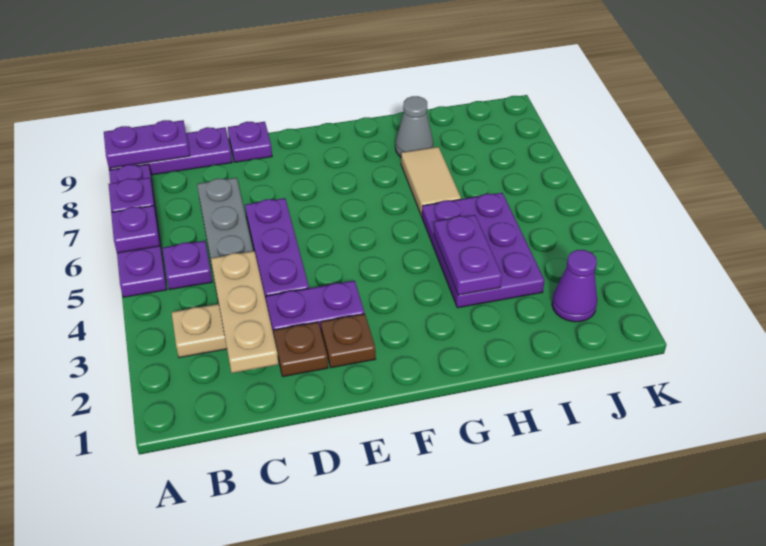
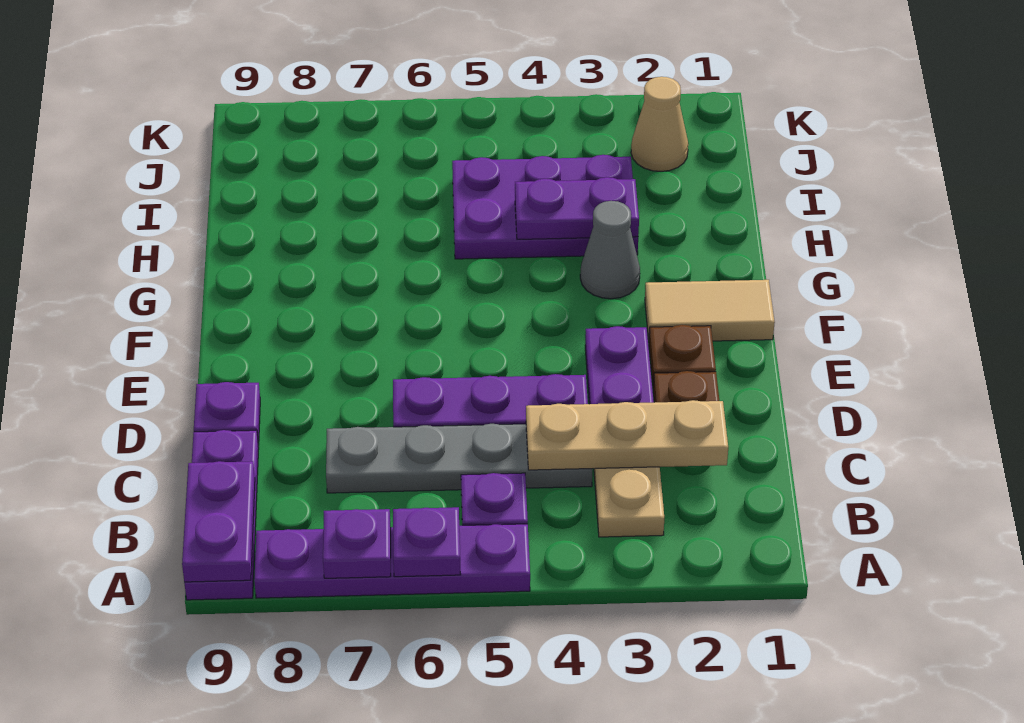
tan 1x2 tile [401,147,461,216] -> tan 1x2 tile moved to [645,280,775,341]
grey 1x1 cone [395,96,433,157] -> grey 1x1 cone moved to [580,201,640,299]
purple 1x1 cone [552,250,597,322] -> tan 1x1 cone [631,77,688,172]

